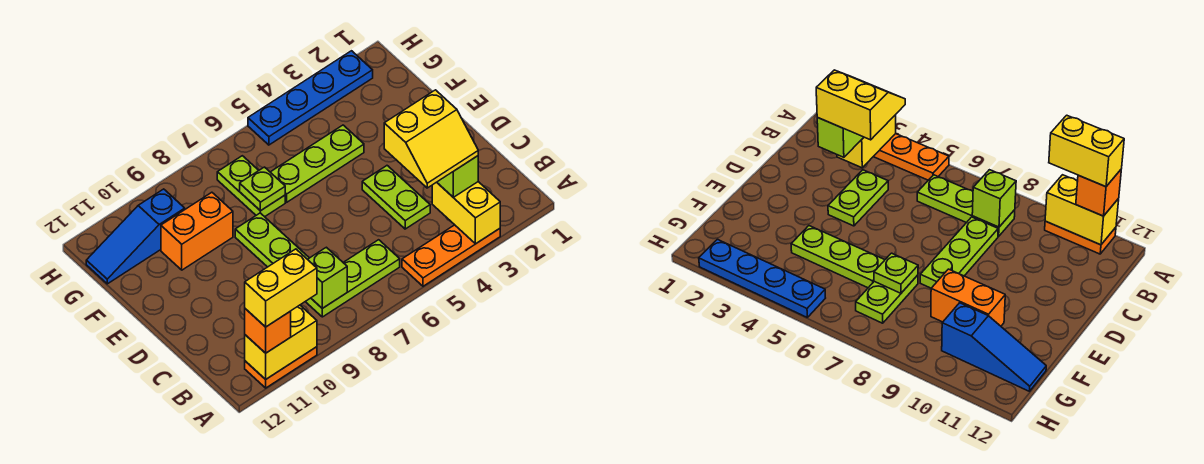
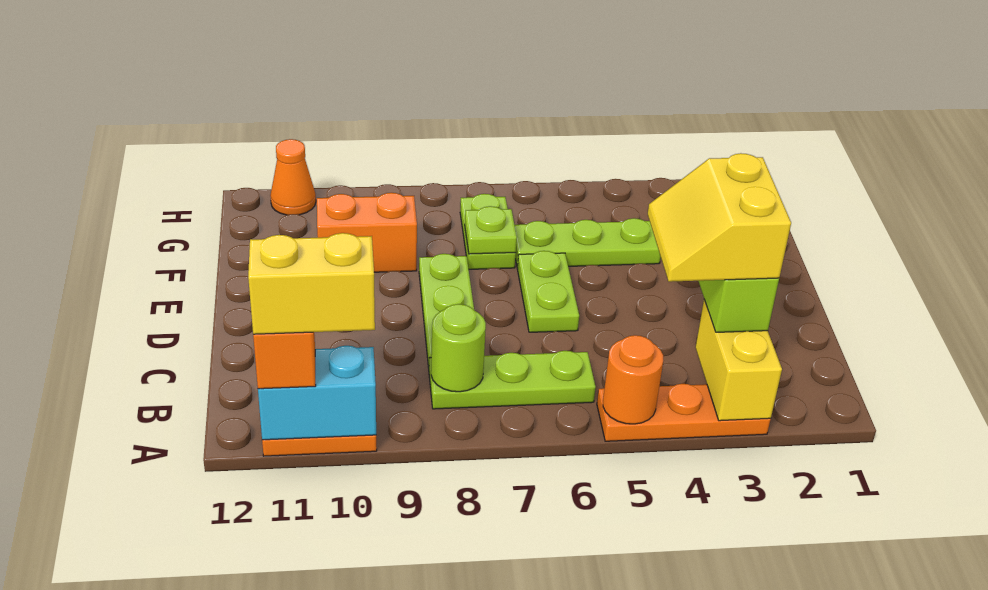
none -> orange 1x1 round brick [603,335,663,424]
yellow 1x2 brick [245,305,317,379] -> cyan 1x2 brick [258,346,376,440]
yellow 2x2 slope [384,90,478,188] -> yellow 2x2 slope turned to [648,153,791,282]
lime 1x1 brick [308,247,347,308] -> lime 1x1 round brick [431,304,486,392]
lime 1x2 plate [362,166,430,229] -> lime 1x2 plate moved to [517,251,579,332]
blue 1x3 slope [86,189,185,284] -> none
blue 1x4 plate [248,51,373,145] -> none
none -> orange 1x1 cone [270,139,316,215]

